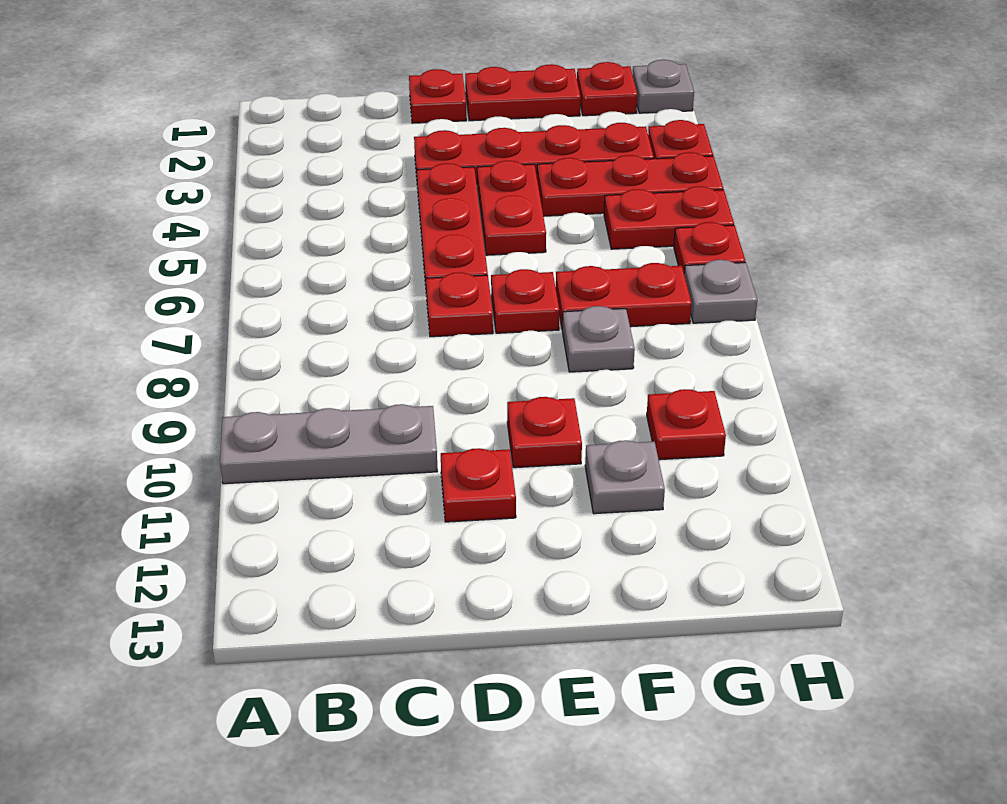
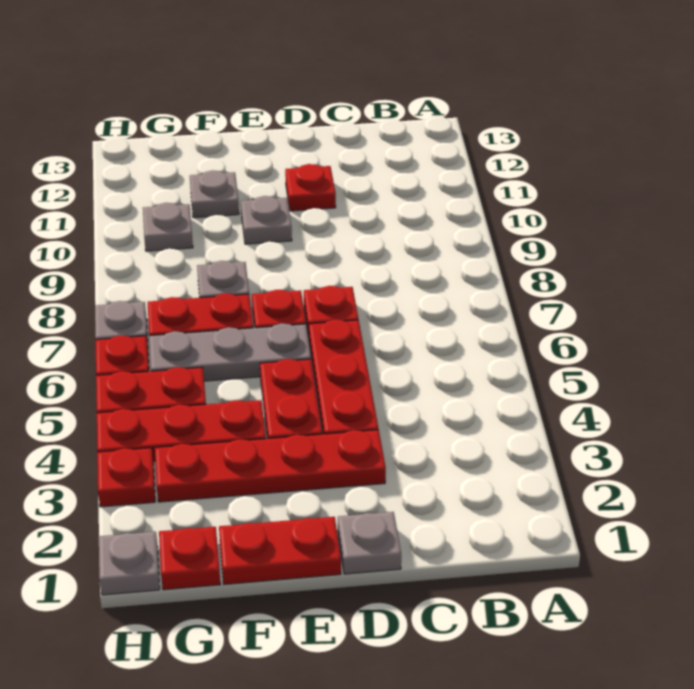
grey 1x3 plate [220,404,437,484] -> grey 1x3 plate moved to [149,323,311,381]
red 1x1 plate [409,69,466,123] -> grey 1x1 plate [338,512,401,574]
red 1x1 plate [507,397,582,468] -> grey 1x1 plate [241,196,292,244]
red 1x1 plate [647,389,726,460] -> grey 1x1 plate [143,203,193,251]

